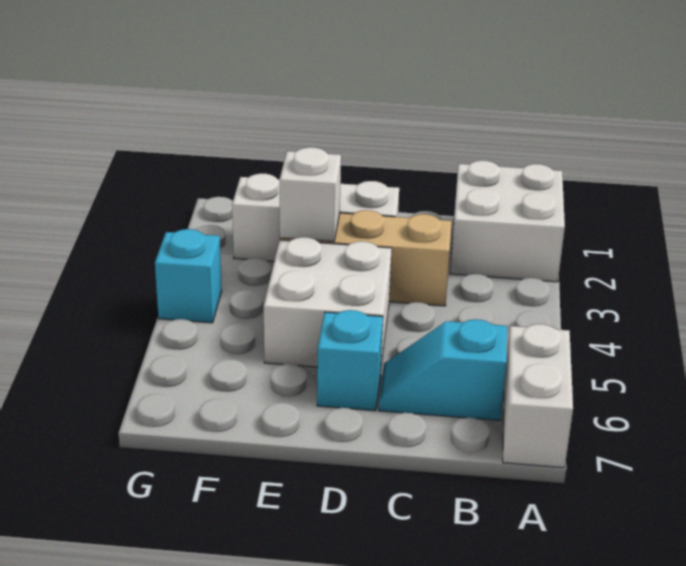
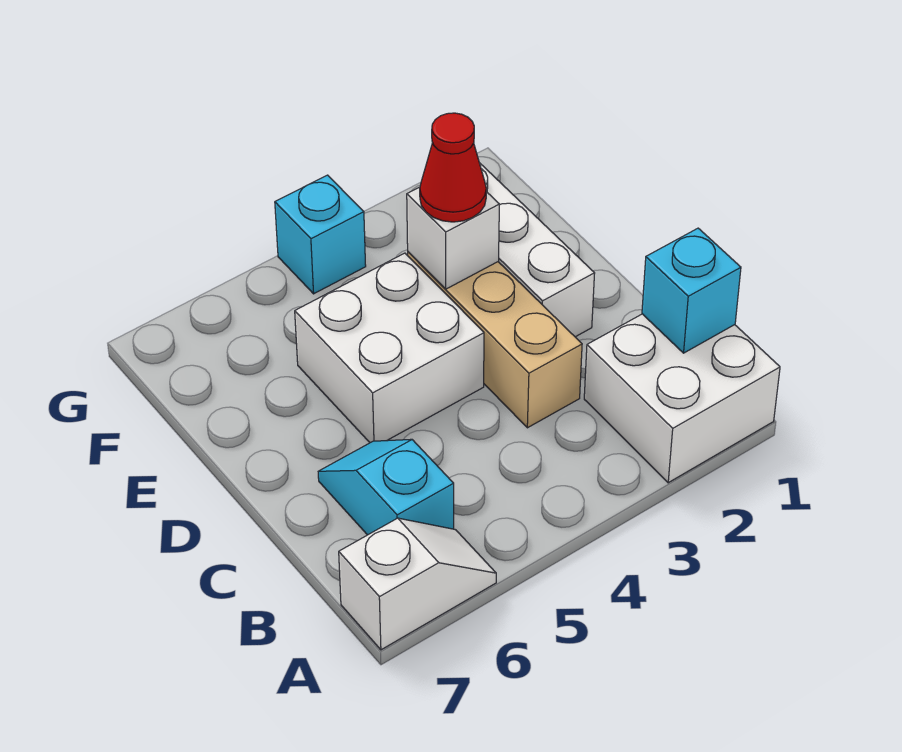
white 1x2 brick [503,324,573,468] -> white 1x2 slope [339,518,496,650]
cyan 1x1 brick [317,310,383,411] -> cyan 1x1 brick moved to [642,228,741,353]
none -> red 1x1 cone [420,113,486,222]

